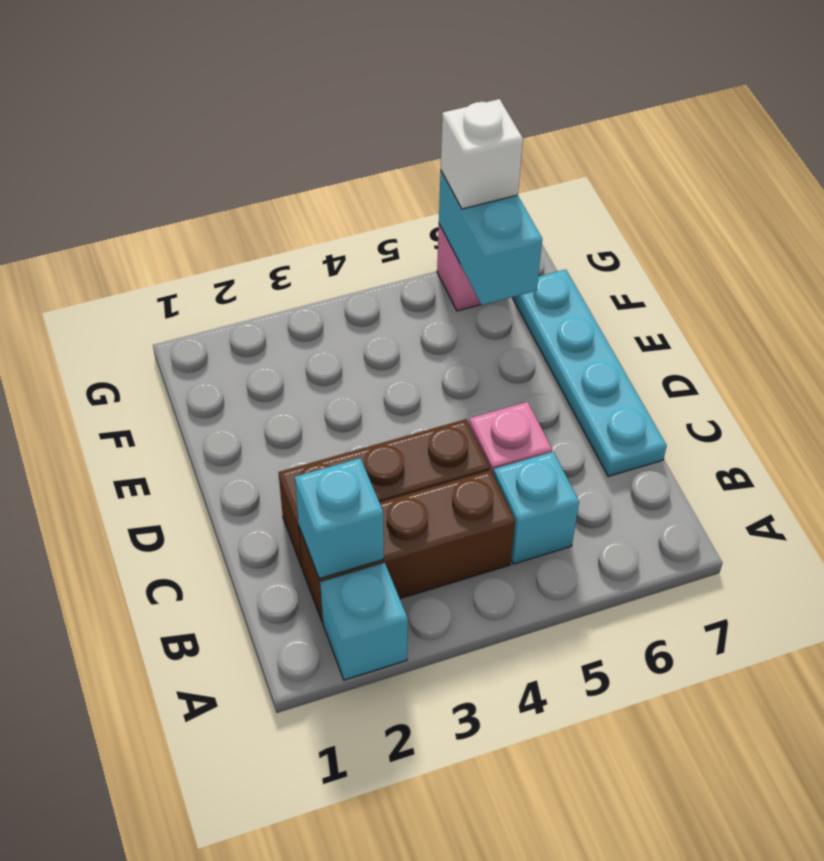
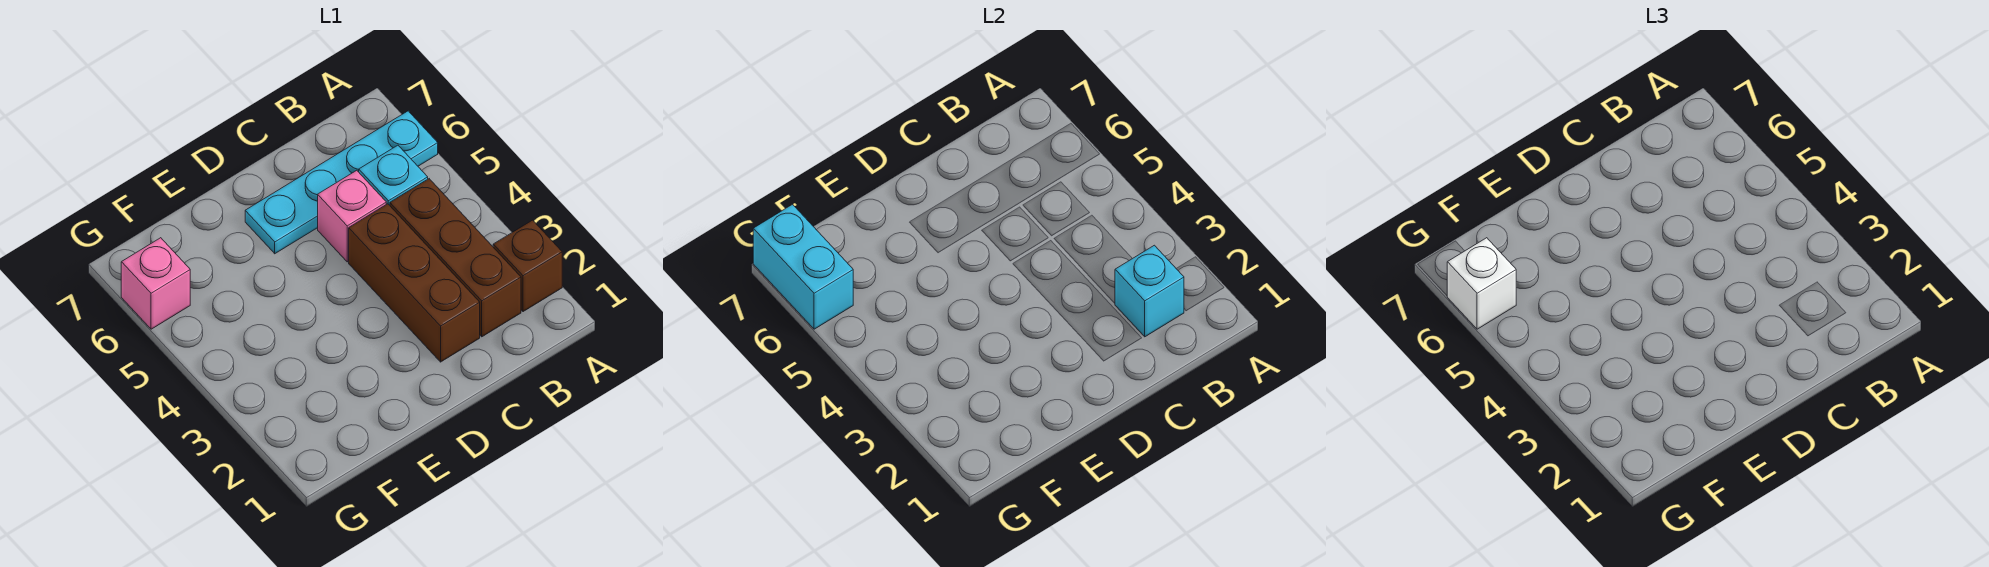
cyan 1x1 brick [320,563,408,680] -> brown 1x1 brick [493,220,562,312]
cyan 1x4 plate [513,269,667,477] -> cyan 1x4 plate moved to [245,111,438,254]
cyan 1x2 brick [439,171,542,305] -> cyan 1x2 brick turned to [753,204,853,329]

